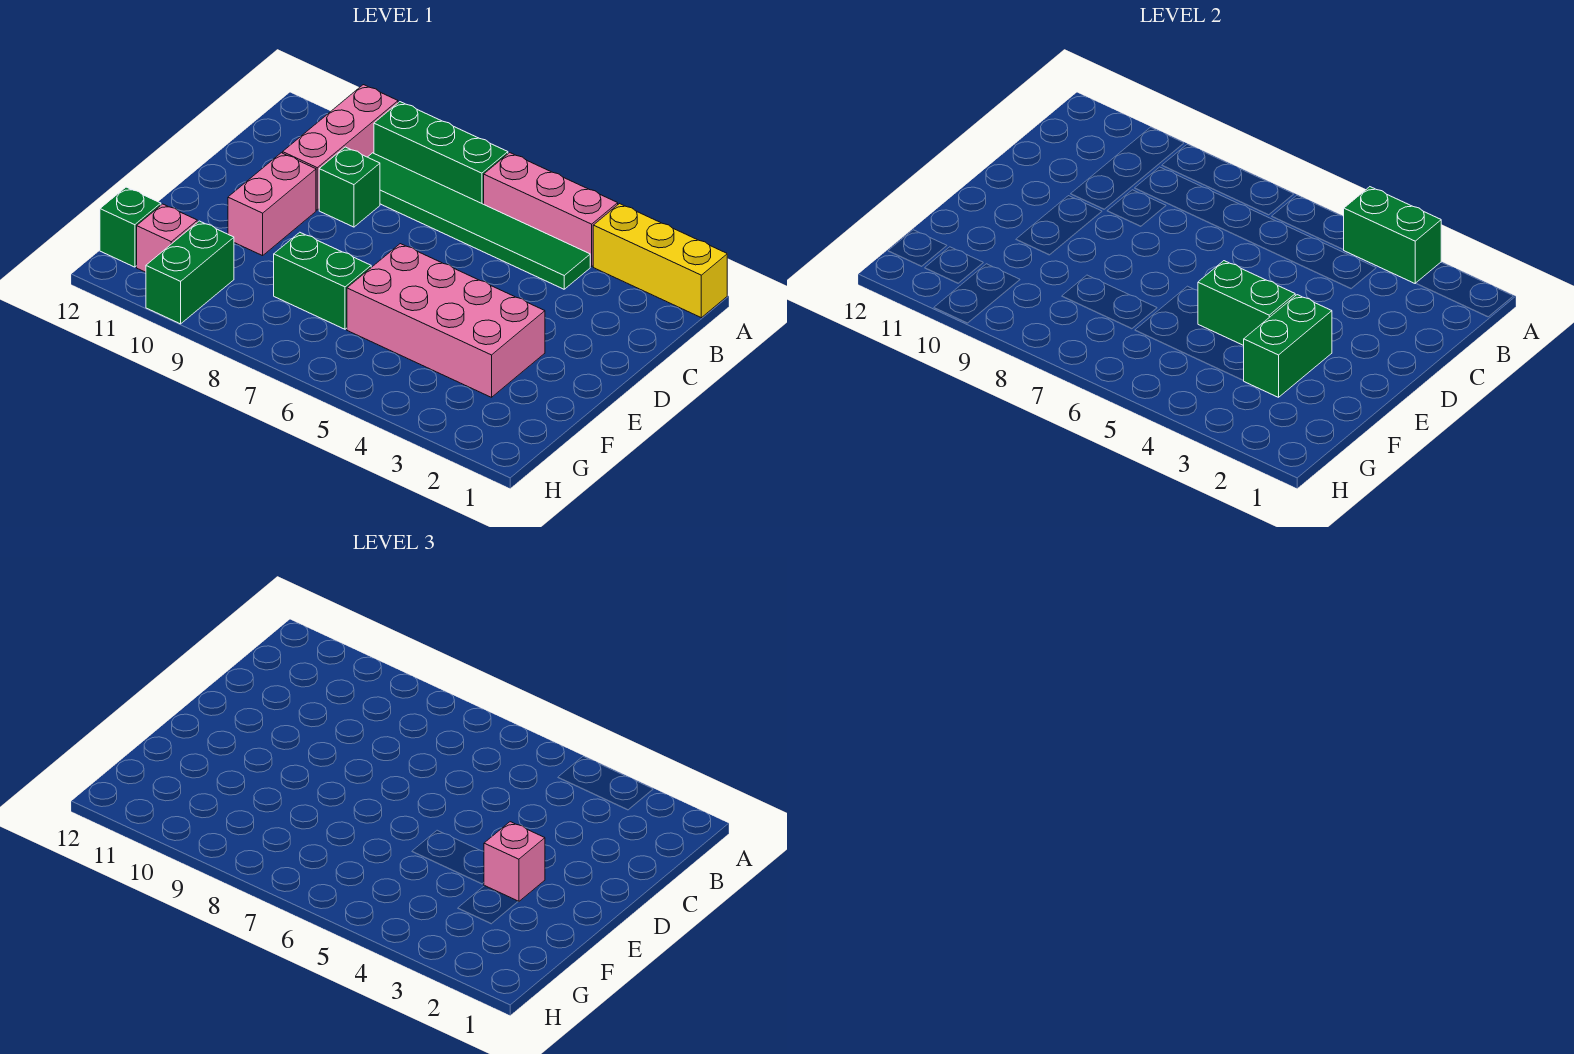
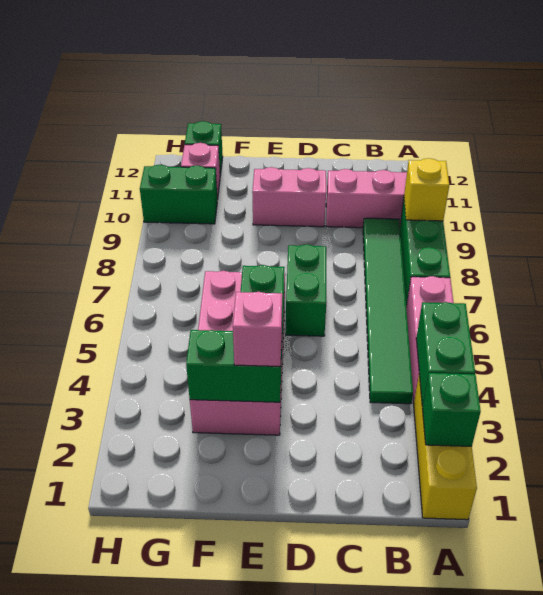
none -> yellow 1x1 brick [404,158,449,221]
green 1x1 brick [319,147,380,227] -> green 1x1 brick moved to [422,373,481,446]
green 1x2 brick [274,232,371,329] -> green 1x2 brick moved to [286,244,326,336]

